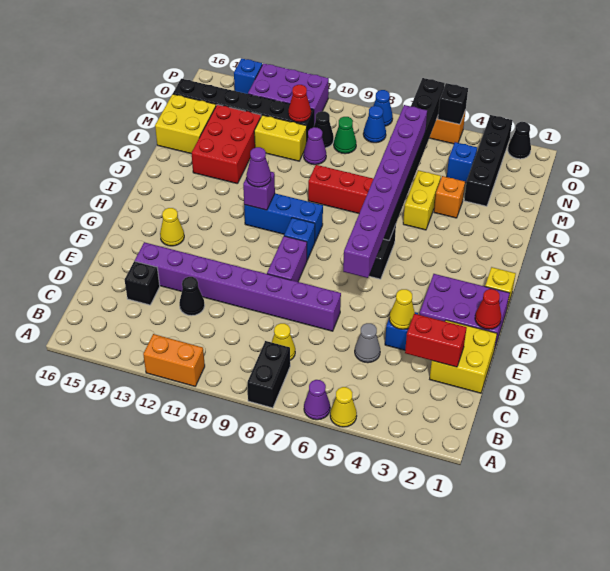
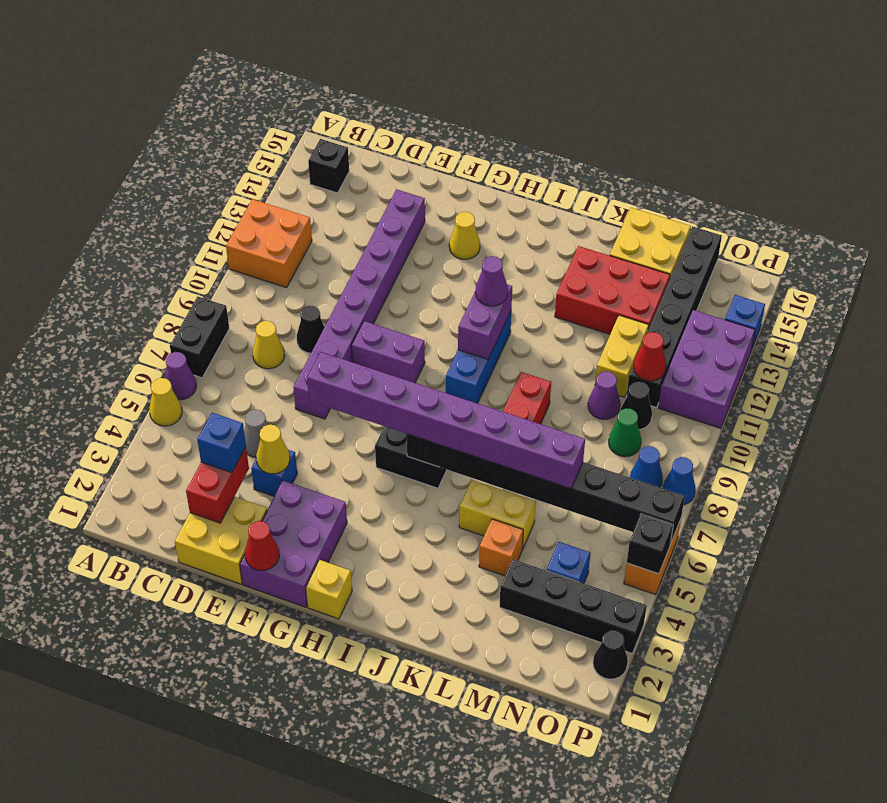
black 1x2 brick [247,341,290,408] -> black 1x2 brick turned to [170,296,229,378]
orange 1x2 brick [143,334,205,386] -> orange 2x2 brick [226,199,312,288]
black 1x1 cone [179,277,205,316] -> black 1x1 cone moved to [297,305,324,353]
black 1x1 brick [125,261,160,305] -> black 1x1 brick moved to [308,139,349,193]
blue 1x1 brick [284,218,315,260] -> blue 1x1 brick moved to [197,413,246,473]
purple 1x1 brick [243,172,275,210] -> purple 1x2 brick [458,284,512,359]

